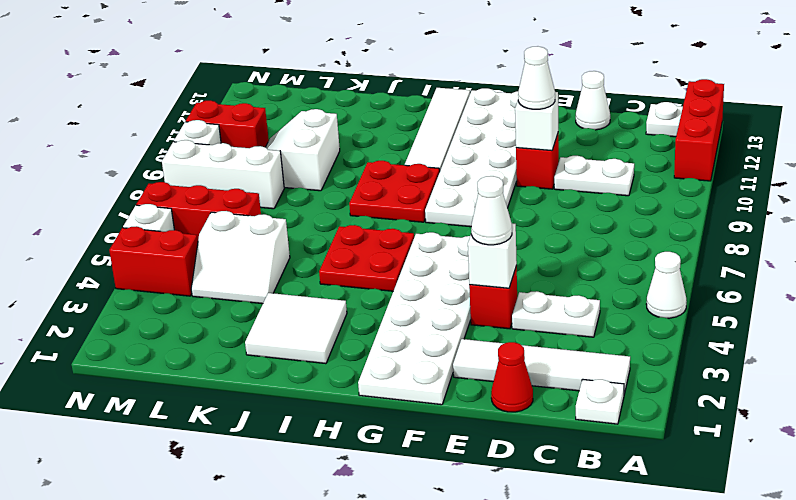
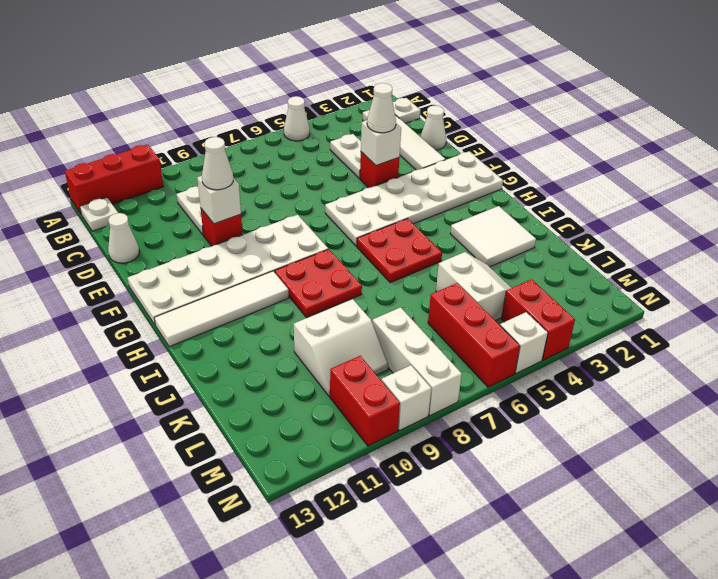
red 1x1 cone [491,342,533,412] -> white 1x1 cone [420,106,446,150]

